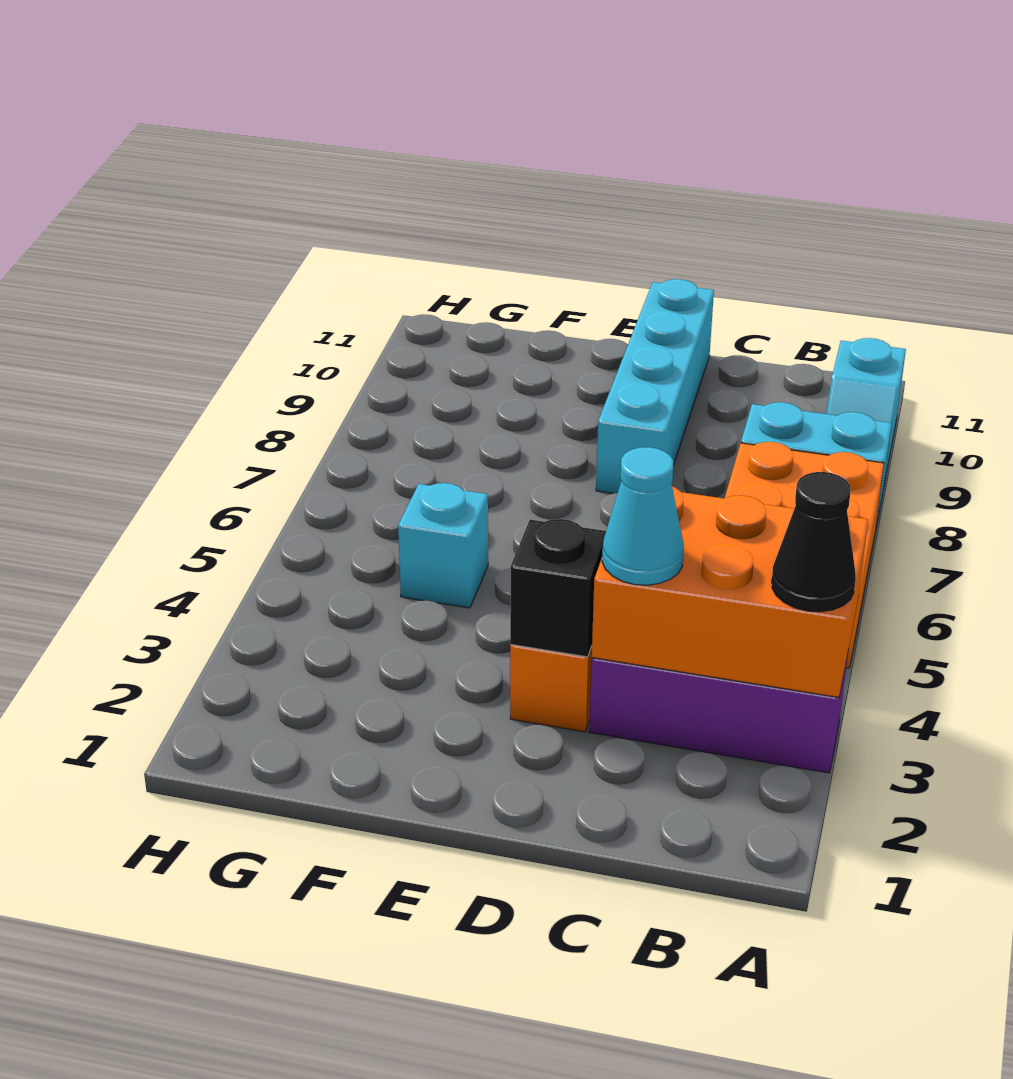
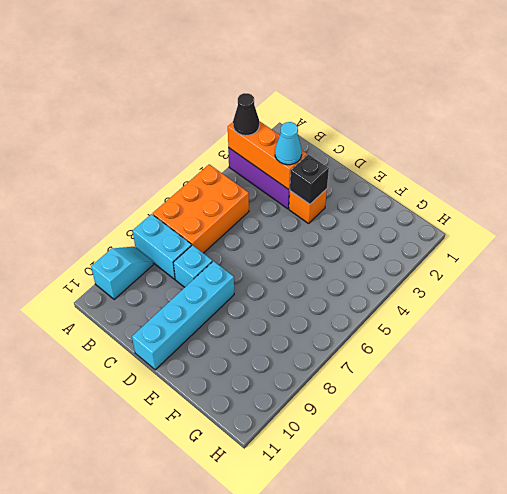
orange 2x3 brick [592,486,868,697] -> orange 1x3 brick [228,121,307,189]
cyan 1x1 brick [398,483,488,608] -> cyan 1x1 brick moved to [173,245,213,287]

